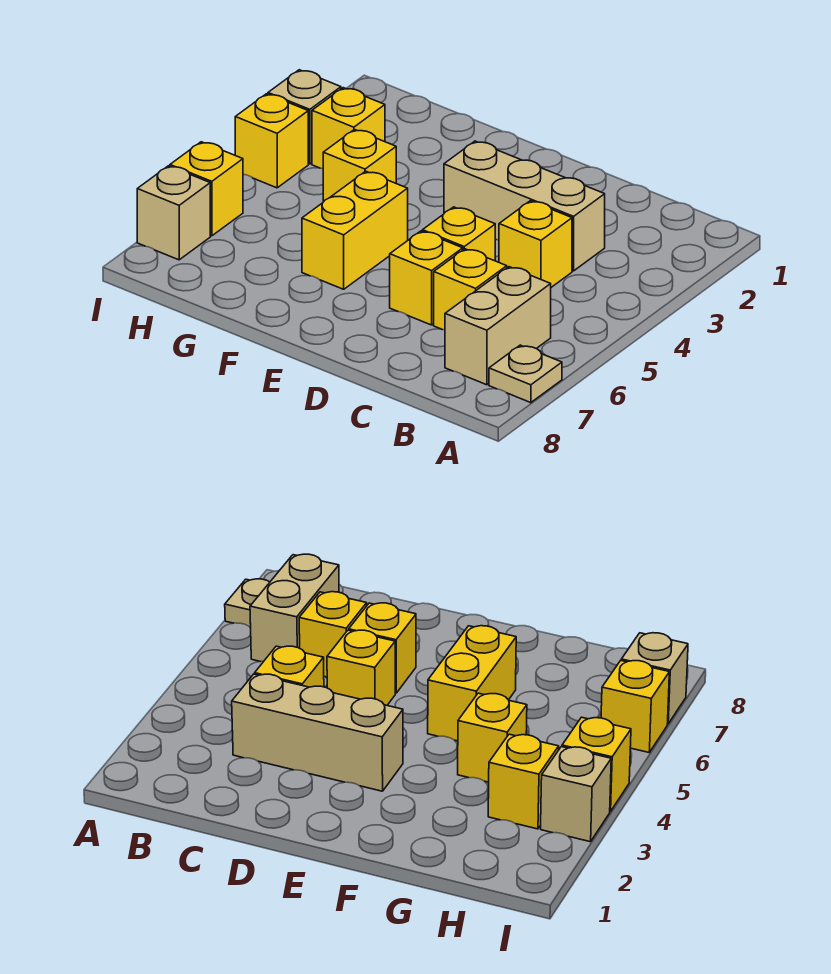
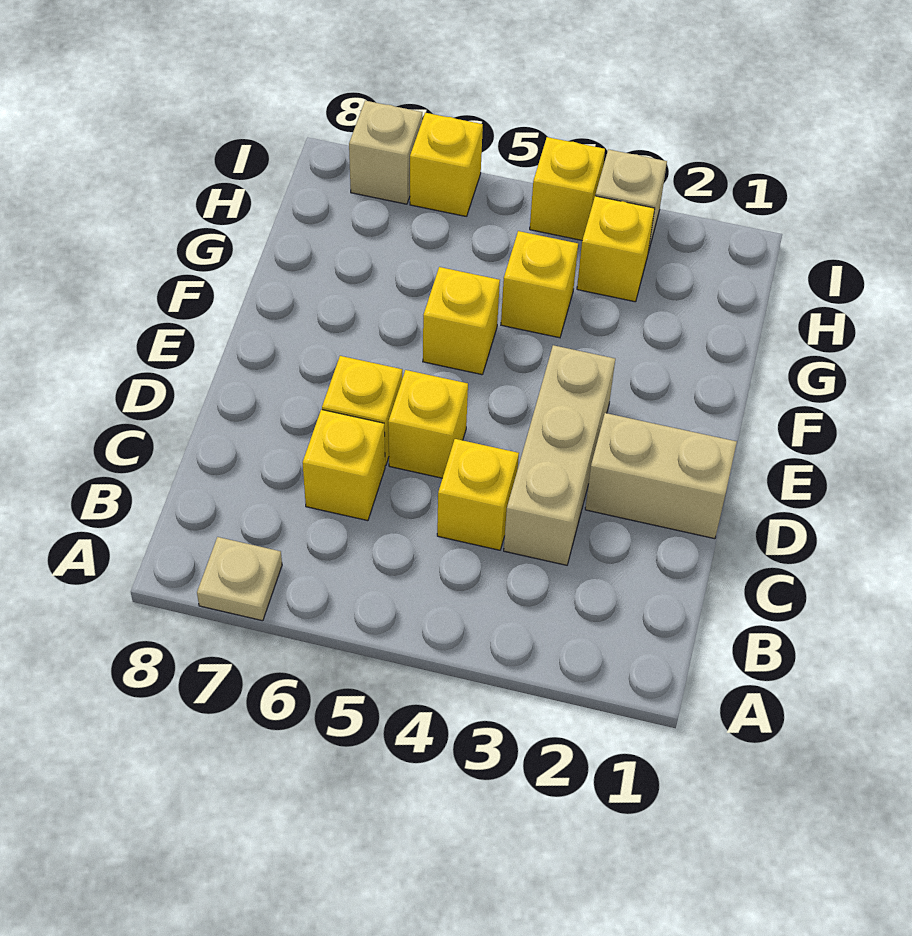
tan 1x2 brick [445,267,551,385] -> tan 1x2 brick moved to [585,413,737,539]
yellow 1x2 brick [302,171,408,289] -> yellow 1x1 brick [423,267,500,375]

